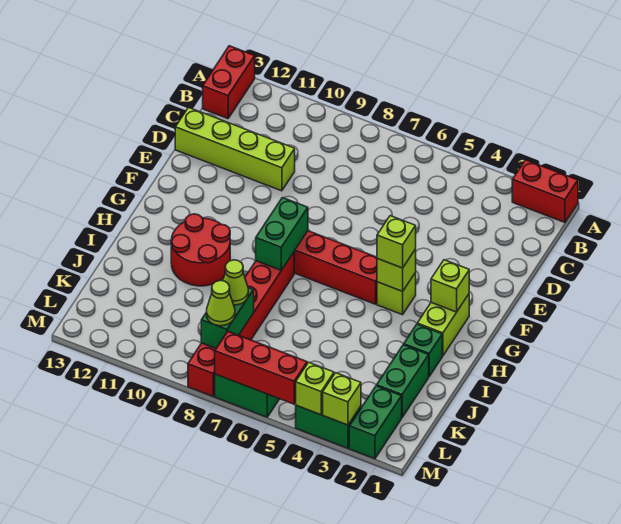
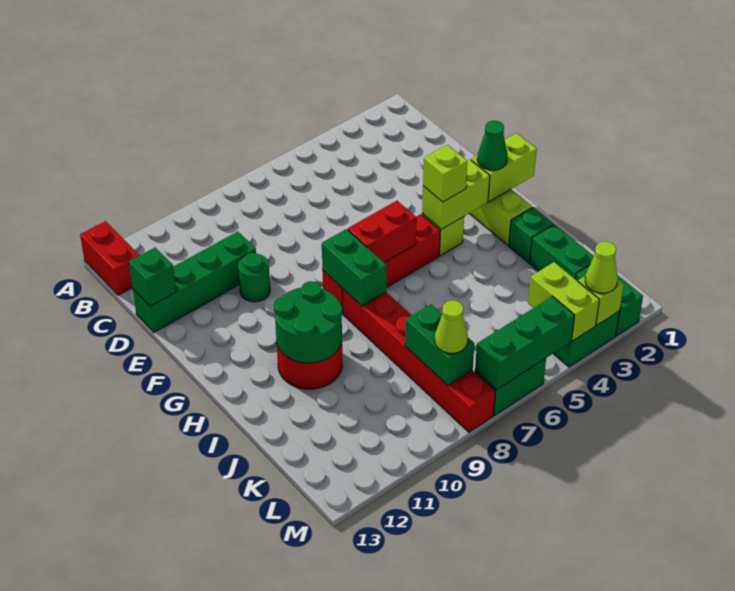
red 1x2 brick [512,160,578,222] -> red 1x2 brick moved to [348,201,417,263]
lime 1x4 brick [175,108,295,191] -> green 1x4 brick [133,232,256,332]
none -> green 1x1 brick [129,248,176,306]
none -> green 1x1 round brick [238,253,270,302]
lime 1x1 brick [431,260,469,312] -> lime 1x2 brick [471,133,537,202]
none -> green 1x1 cone [477,121,508,170]
lime 1x1 brick [377,249,416,291] -> lime 1x2 brick [422,160,490,229]
none -> green 2x2 round brick [274,281,342,363]
lime 1x1 cone [223,260,248,305] -> lime 1x1 cone moved to [585,241,618,293]
lime 1x1 brick [296,362,334,415] -> lime 1x2 brick [528,262,599,341]
red 1x3 brick [215,331,307,404] -> green 1x3 brick [475,296,575,390]

